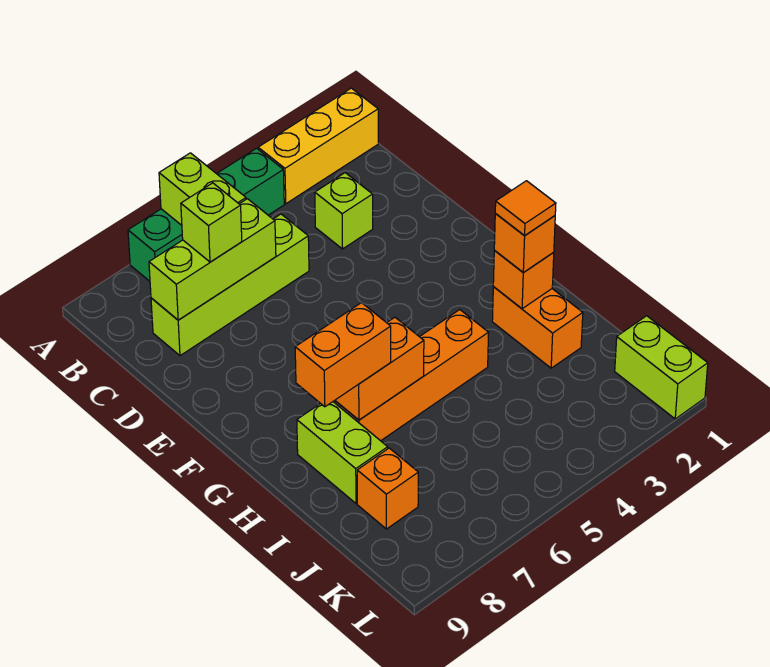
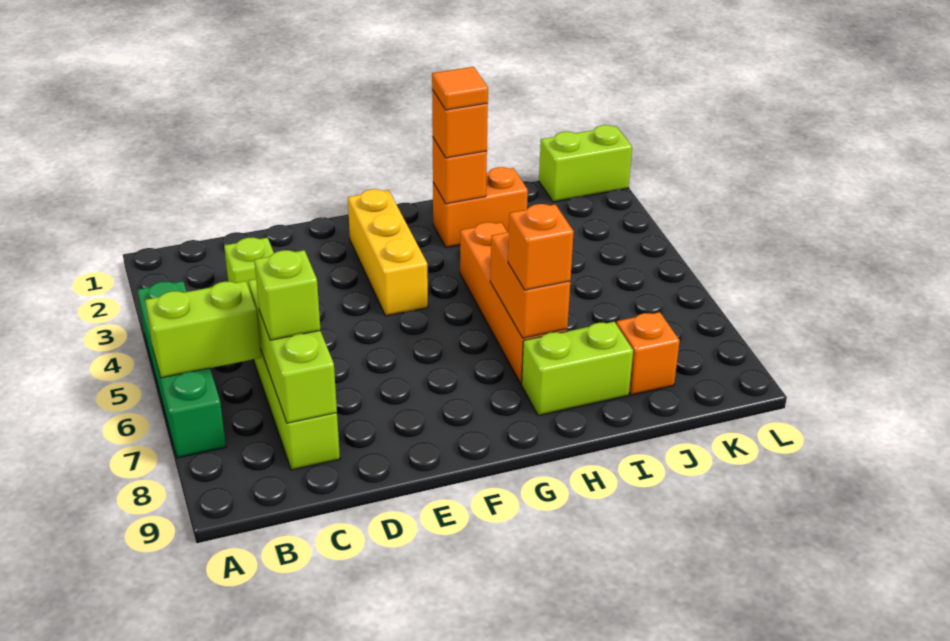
yellow 1x3 brick [258,88,378,204] -> yellow 1x3 brick moved to [348,189,428,316]
orange 1x2 brick [295,303,391,407] -> orange 1x1 brick [508,204,574,290]

